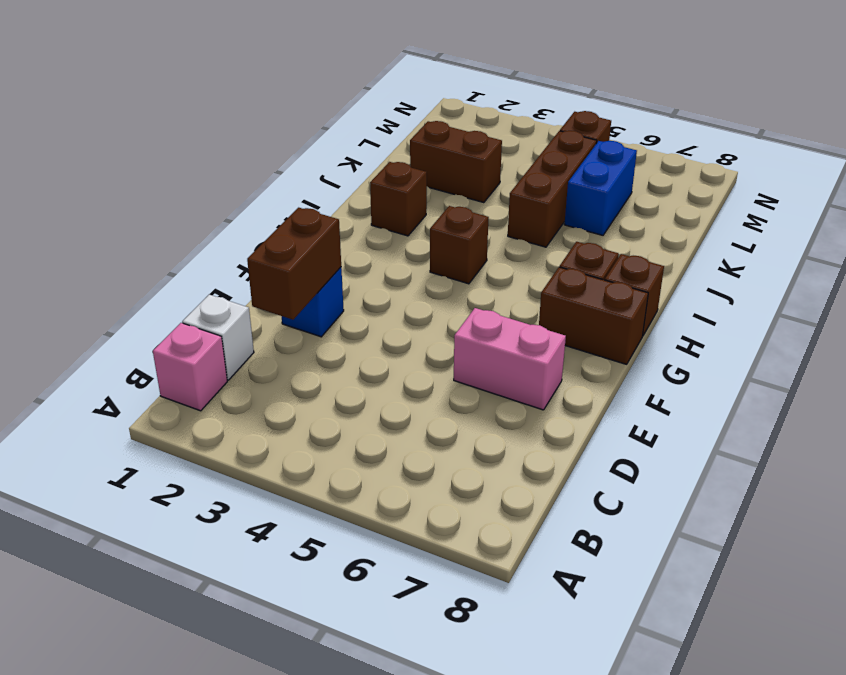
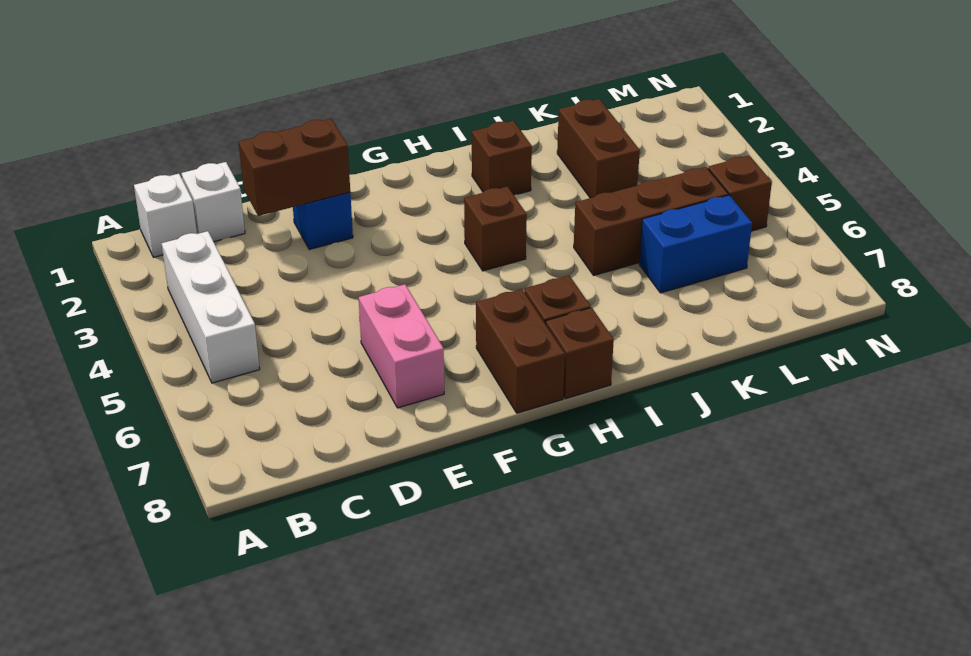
pink 1x1 brick [153,323,227,411] -> white 1x1 brick [134,174,197,257]
none -> white 1x3 brick [162,231,260,383]

